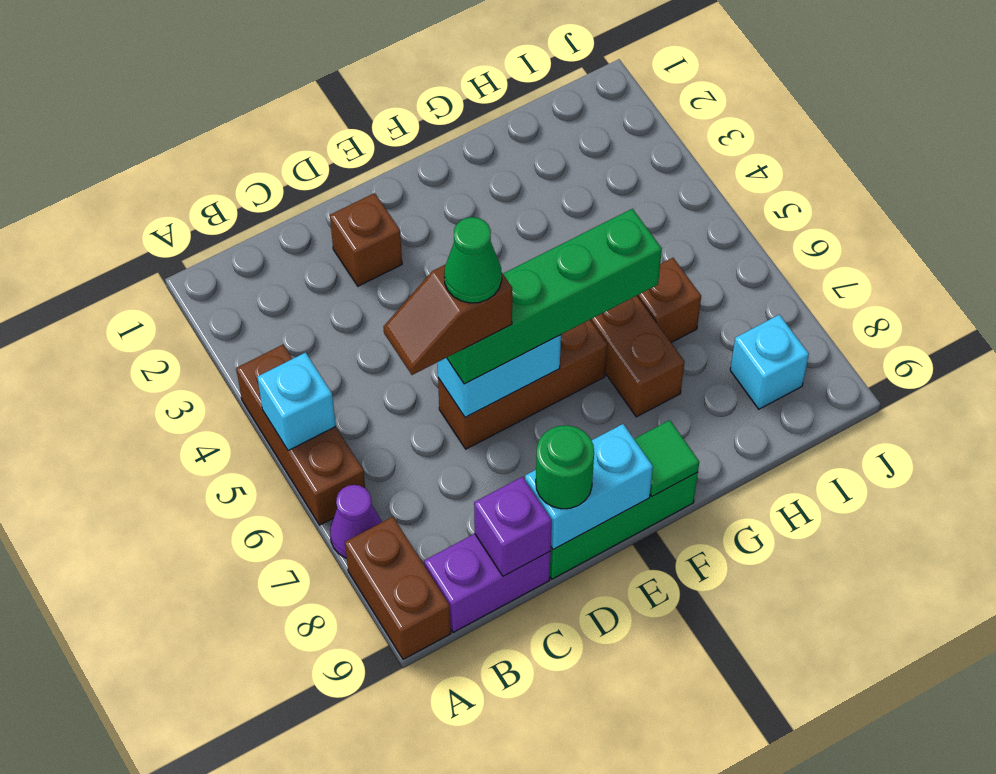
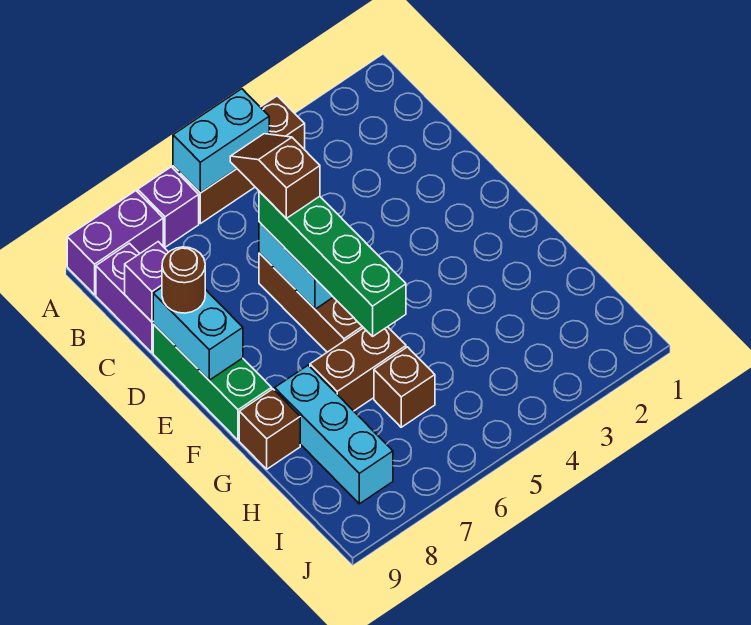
cyan 1x1 brick [257,353,336,451] -> cyan 1x2 brick [173,89,269,193]
purple 1x1 cone [330,485,382,558] -> purple 1x1 brick [138,167,199,247]
brown 1x2 brick [345,517,451,659] -> purple 1x2 brick [67,191,163,295]
brown 1x1 brick [330,193,402,286] -> brown 1x1 brick moved to [239,389,300,469]
green 1x1 cone [444,217,502,303] -> none
green 1x1 round brick [536,425,594,509] -> brown 1x1 round brick [162,247,205,313]
green 1x1 tile [634,420,699,496] -> none
cyan 1x1 brick [730,315,809,409] -> cyan 1x3 brick [275,365,393,504]

